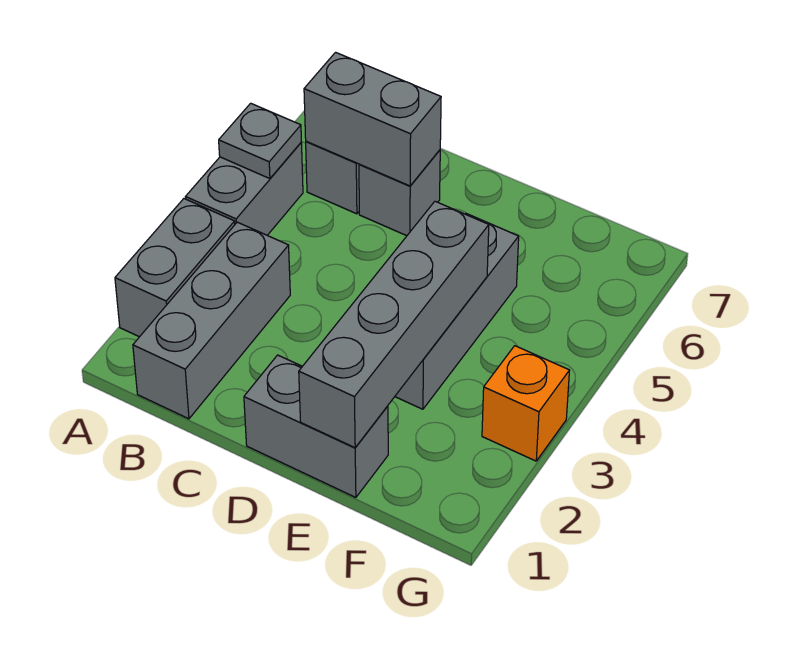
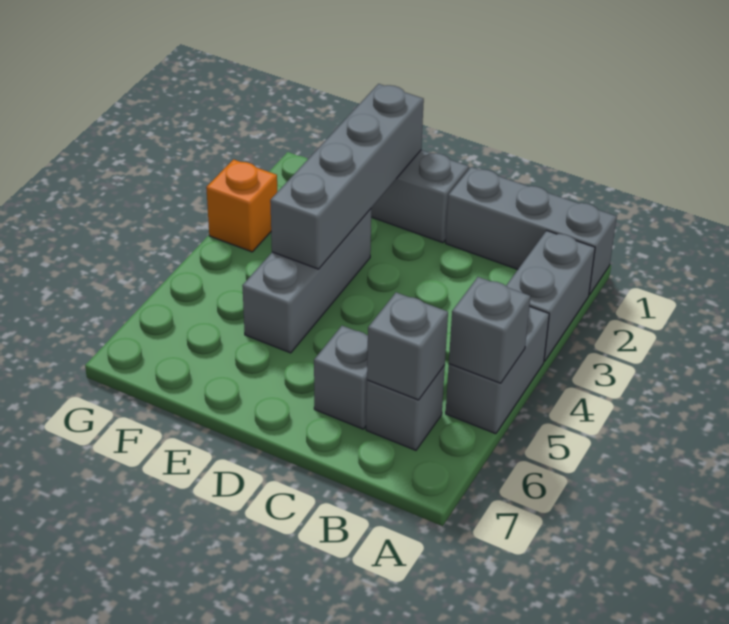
grey 1x1 plate [219,103,301,179] -> grey 1x1 brick [449,277,530,383]
grey 1x3 brick [133,222,290,419] -> grey 1x3 brick turned to [446,167,617,295]
grey 1x2 brick [304,52,441,186] -> grey 1x1 brick [367,292,448,400]

